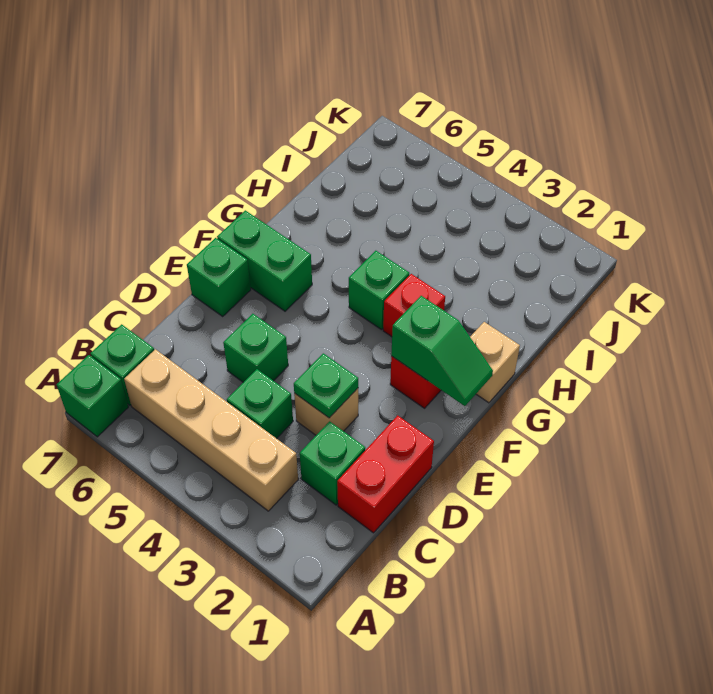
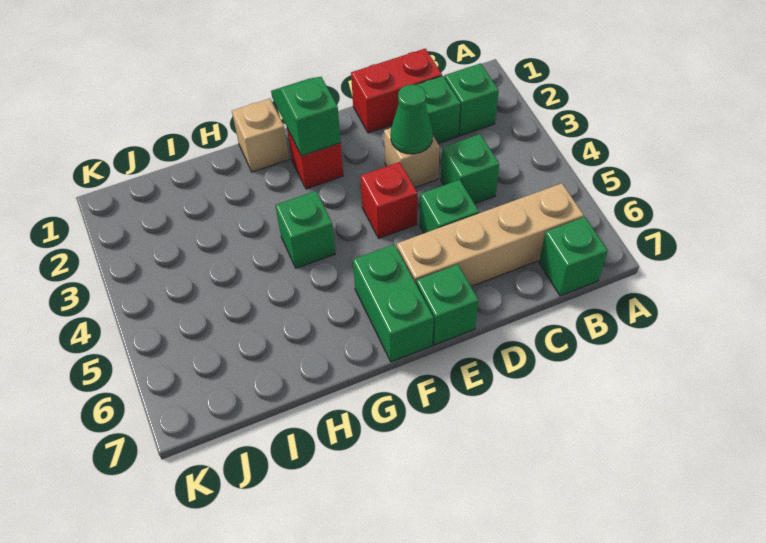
green 1x1 brick [56,355,128,437] -> green 1x1 brick moved to [445,63,499,136]
tan 1x4 brick [124,349,298,511] -> tan 1x4 brick turned to [397,183,584,286]
green 1x1 plate [294,353,358,418] -> green 1x1 cone [391,85,433,154]
red 1x1 brick [383,274,445,337] -> red 1x1 brick moved to [360,162,417,238]

